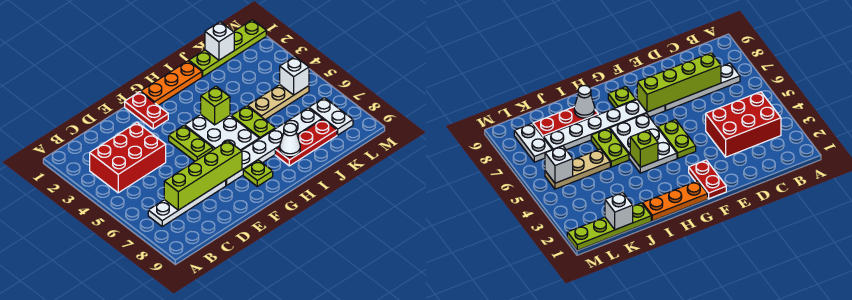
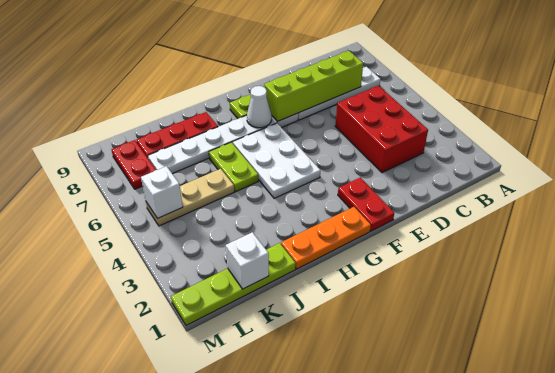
red 2x3 brick [90,123,166,193] -> red 2x3 brick turned to [335,86,428,173]
lime 1x2 plate [169,126,213,161] -> none
lime 1x1 brick [201,86,230,125] -> none
white 1x1 cone [280,123,300,157] -> white 1x1 cone moved to [247,86,272,128]
white 1x2 plate [309,98,353,135] -> red 1x2 plate [111,140,156,189]

